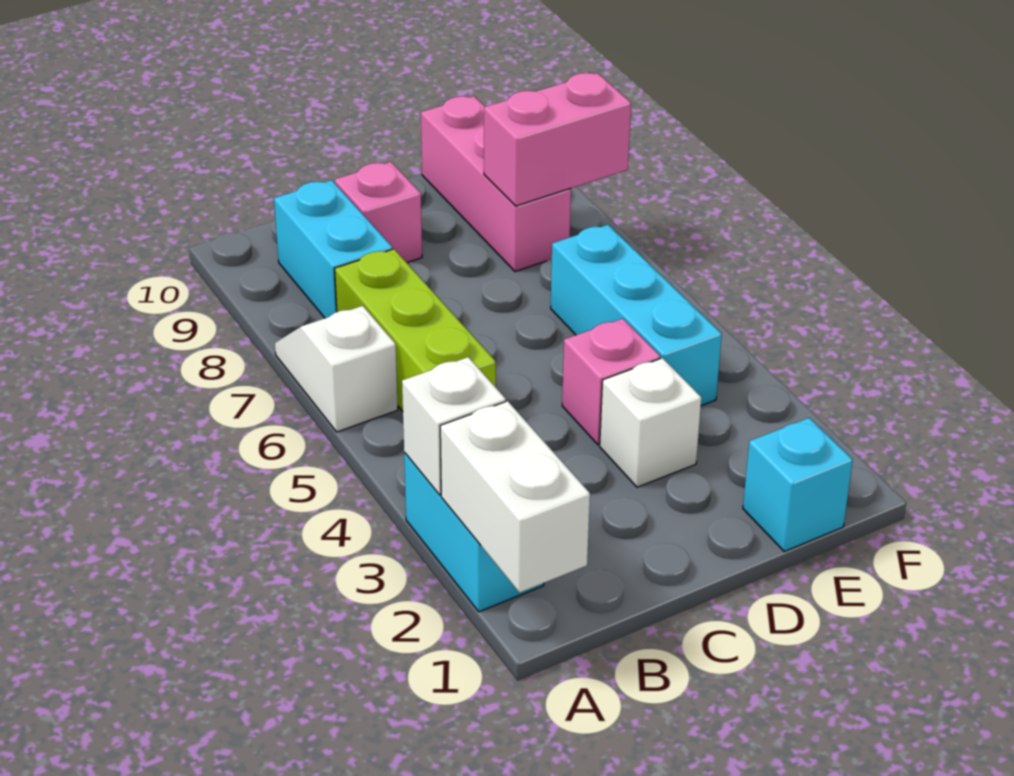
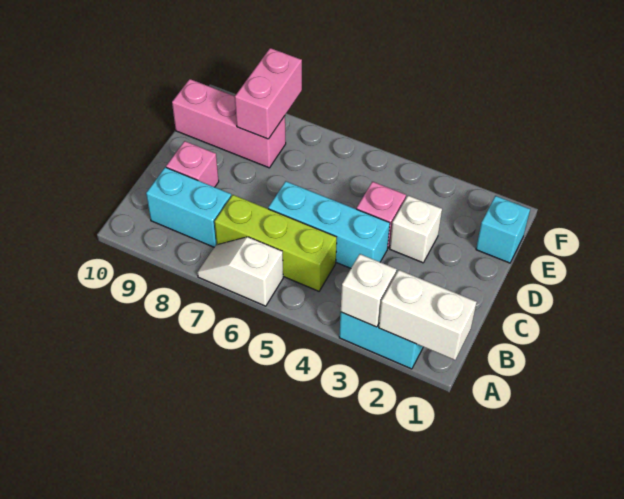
cyan 1x3 brick [551,225,722,406] -> cyan 1x3 brick moved to [268,181,390,268]

